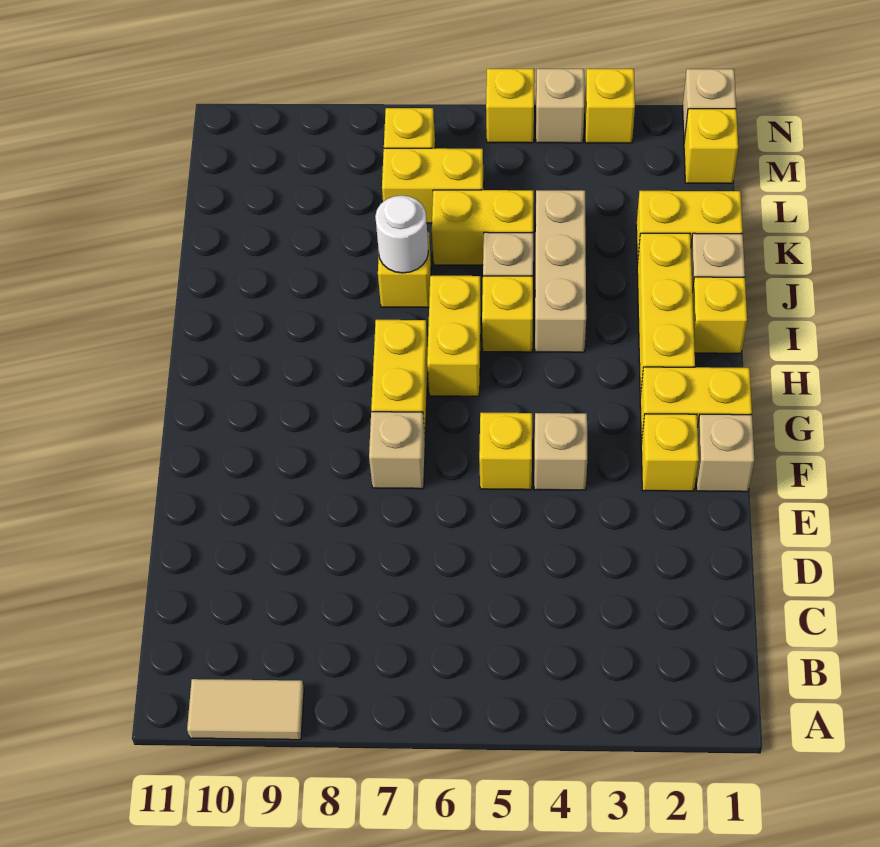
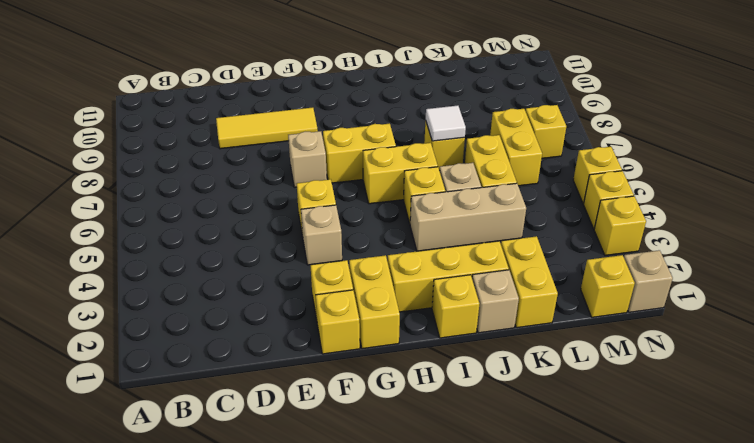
tan 1x2 tile [187,679,304,740] -> none
none -> yellow 1x3 tile [216,108,318,149]
tan 1x1 brick [696,414,754,492] -> yellow 1x1 brick [316,290,360,354]
white 1x1 round brick [375,195,428,273] -> white 1x1 tile [426,106,466,141]
tan 1x1 brick [536,69,584,143] -> yellow 1x1 brick [584,171,634,229]

